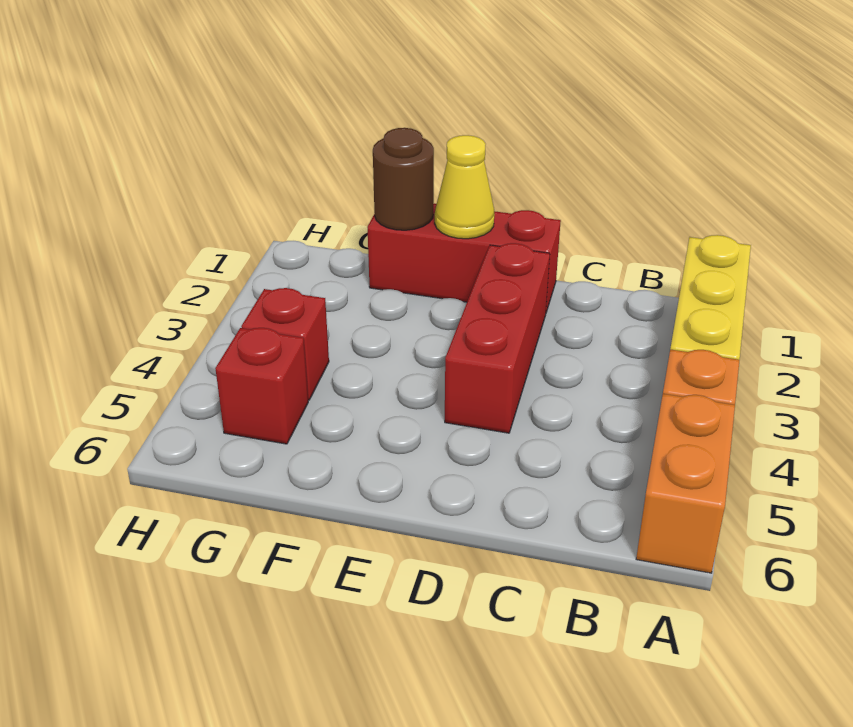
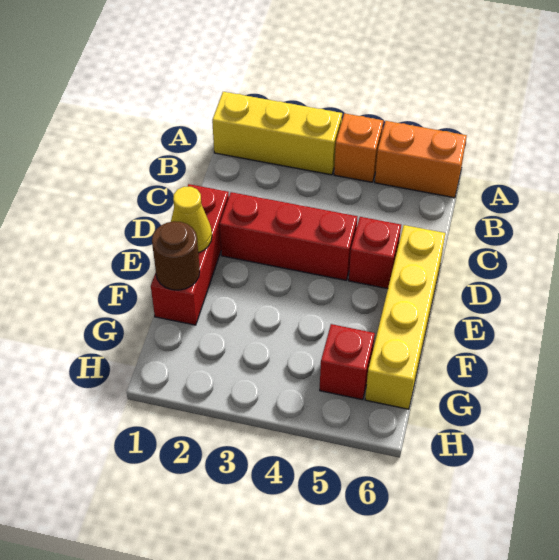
none -> yellow 1x4 brick [365,225,445,409]
red 1x1 brick [241,288,329,400] -> red 1x1 brick moved to [349,217,401,289]

